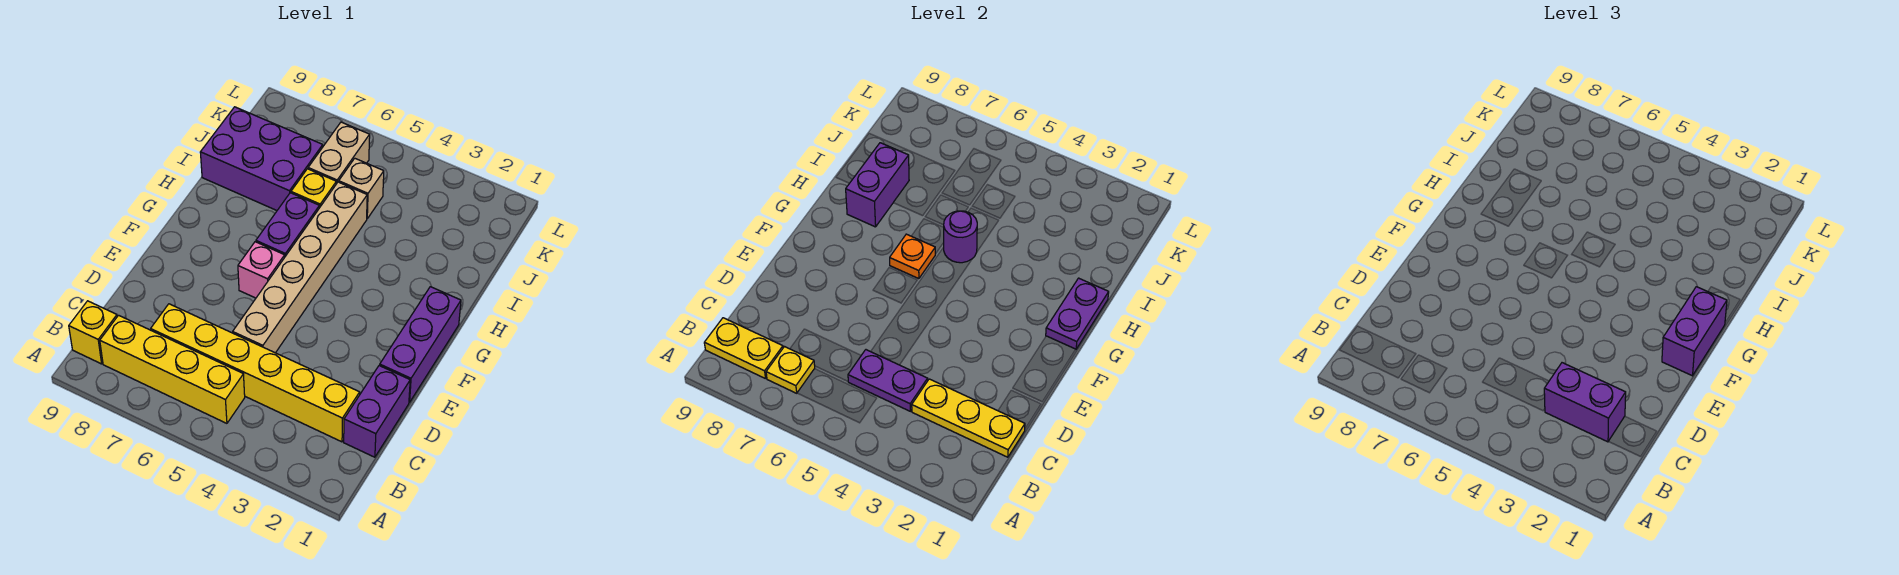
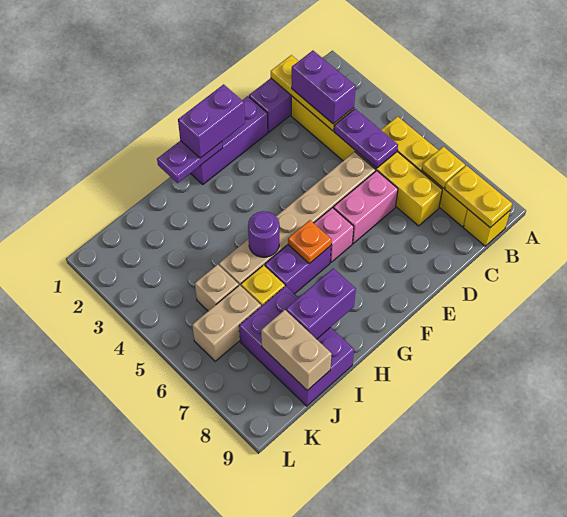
none -> pink 1x2 brick [333,171,398,244]
none -> tan 1x2 brick [261,310,332,390]

